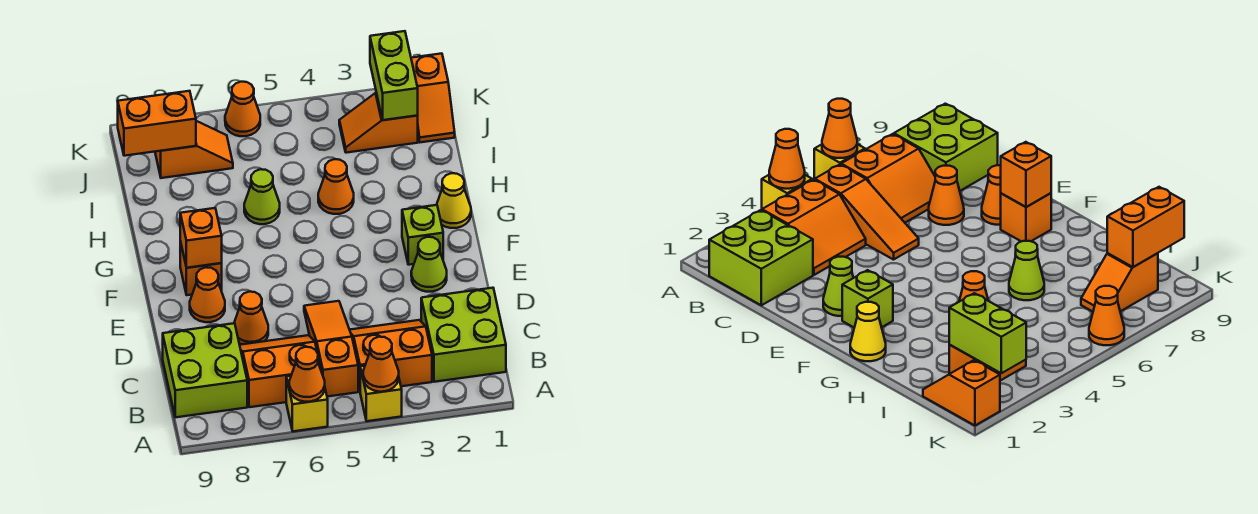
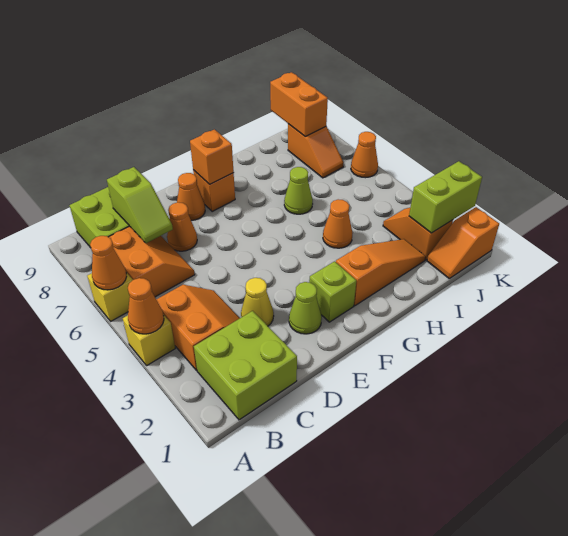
orange 1x3 slope [304,301,358,397] -> orange 1x3 slope moved to [336,239,426,306]
none -> lime 1x2 slope [107,167,173,243]
yellow 1x1 cone [437,173,471,228] -> yellow 1x1 cone moved to [241,278,274,326]

